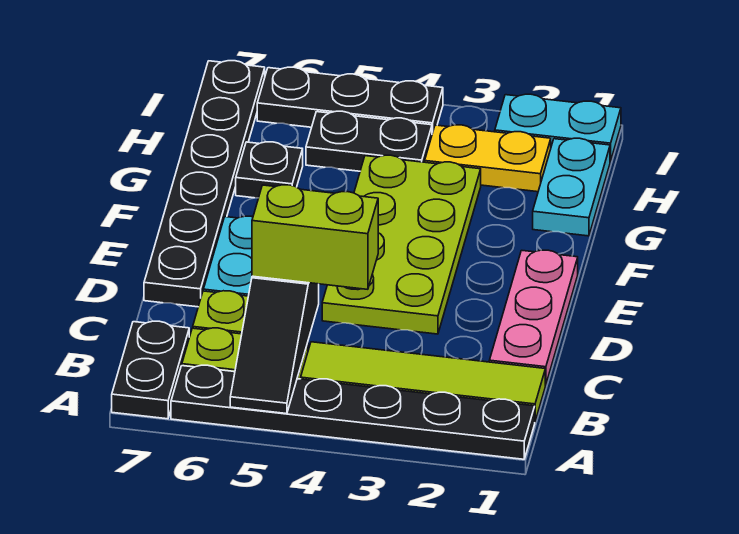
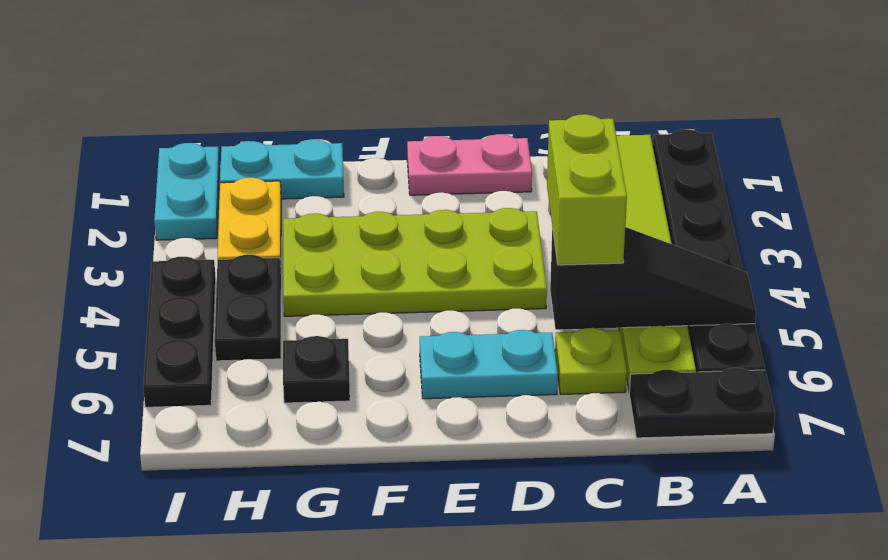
pink 1x3 plate [489,250,578,385] -> pink 1x2 plate [407,134,532,195]
black 1x6 plate [144,61,265,307] -> none

